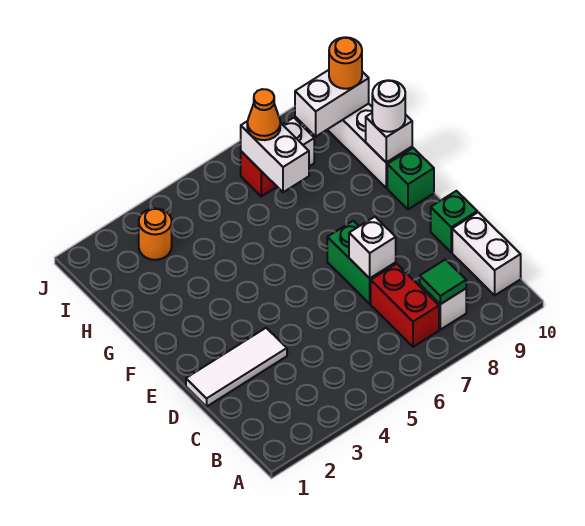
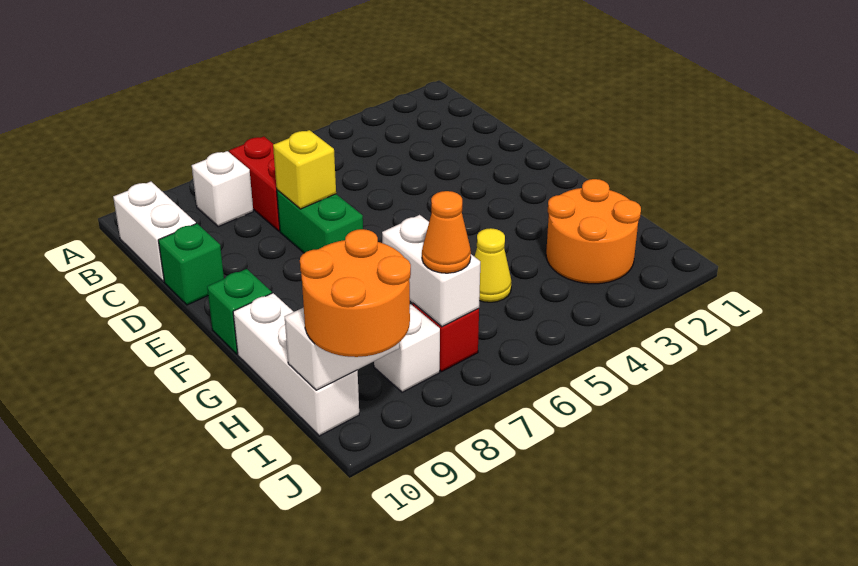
green 1x1 tile [420,260,466,304] -> none
white 1x3 tile [186,328,287,406] -> none
white 1x1 brick [349,217,396,278] -> yellow 1x1 brick [273,130,336,209]
white 1x1 brick [366,113,412,163] -> none
white 1x1 round brick [372,80,405,132] -> none
none -> yellow 1x1 cone [474,228,511,302]
orange 1x1 round brick [139,208,172,260] -> orange 2x2 round brick [546,179,641,284]
orange 1x1 round brick [329,37,362,89] -> orange 2x2 round brick [300,229,411,357]

